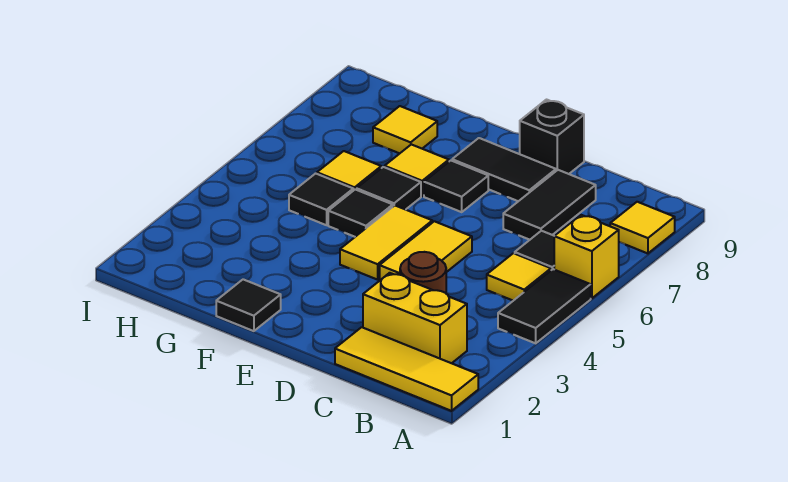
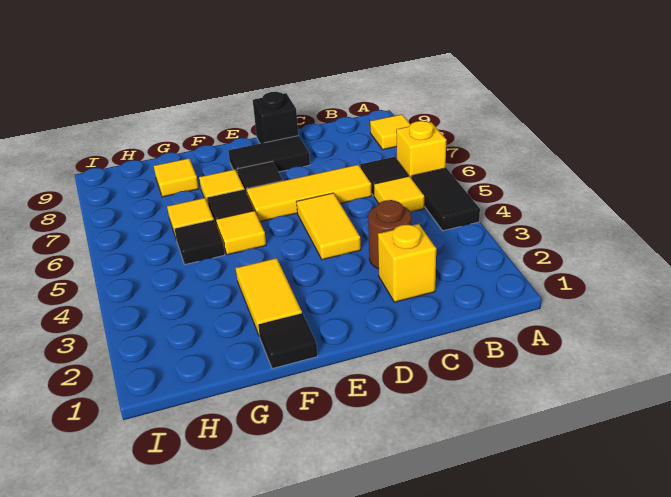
yellow 1x3 tile [335,327,478,411] -> yellow 1x3 tile moved to [247,165,372,222]
yellow 1x2 brick [363,273,467,363] -> yellow 1x1 brick [378,224,436,302]
black 1x2 tile [503,170,596,240] -> none
yellow 1x2 tile [340,205,432,280] -> yellow 1x2 tile moved to [236,258,302,336]
black 1x1 tile [328,189,393,237] -> yellow 1x1 tile [216,211,266,255]

